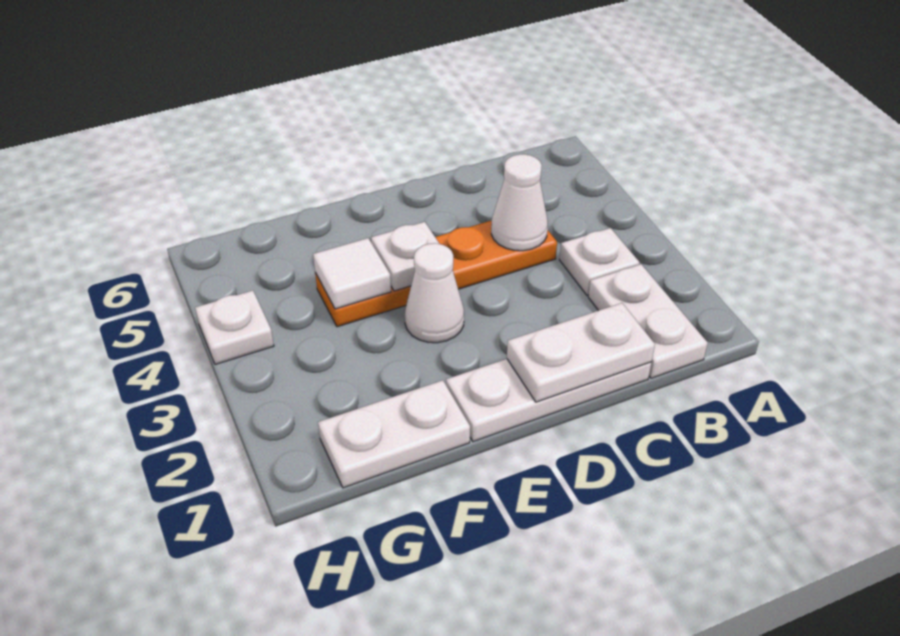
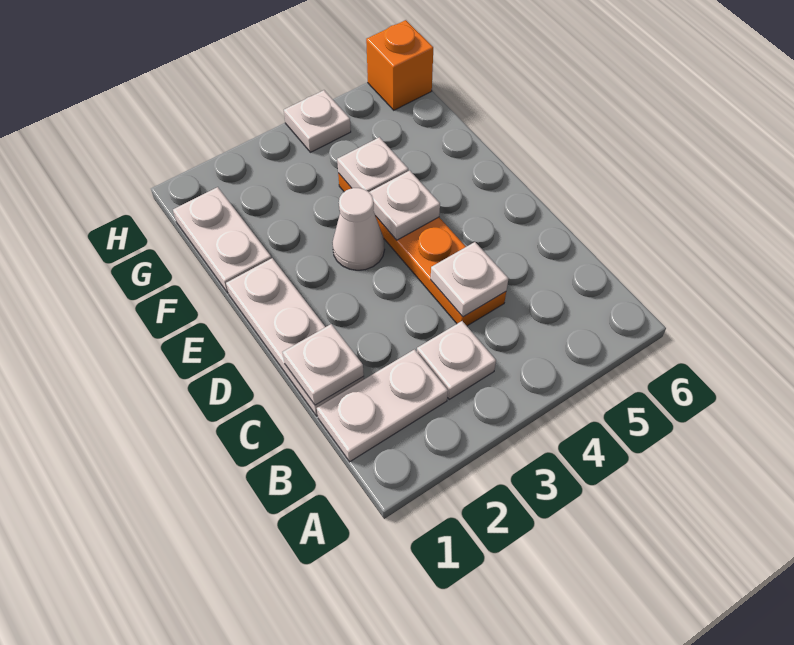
white 1x2 plate [507,303,655,402] -> white 1x1 plate [283,324,364,405]
white 1x1 cone [491,154,548,251] -> white 1x1 plate [431,242,508,317]
white 1x1 tile [313,238,391,309] -> white 1x1 plate [337,137,408,192]
none -> orange 1x1 brick [366,20,433,110]

